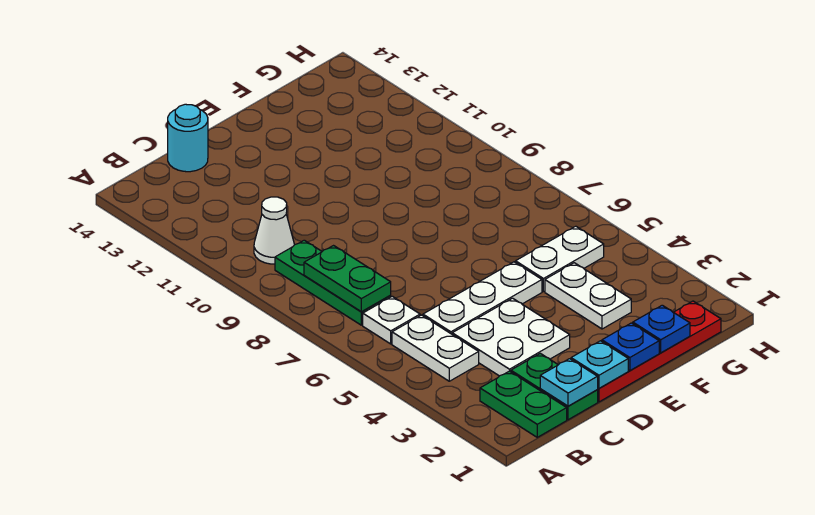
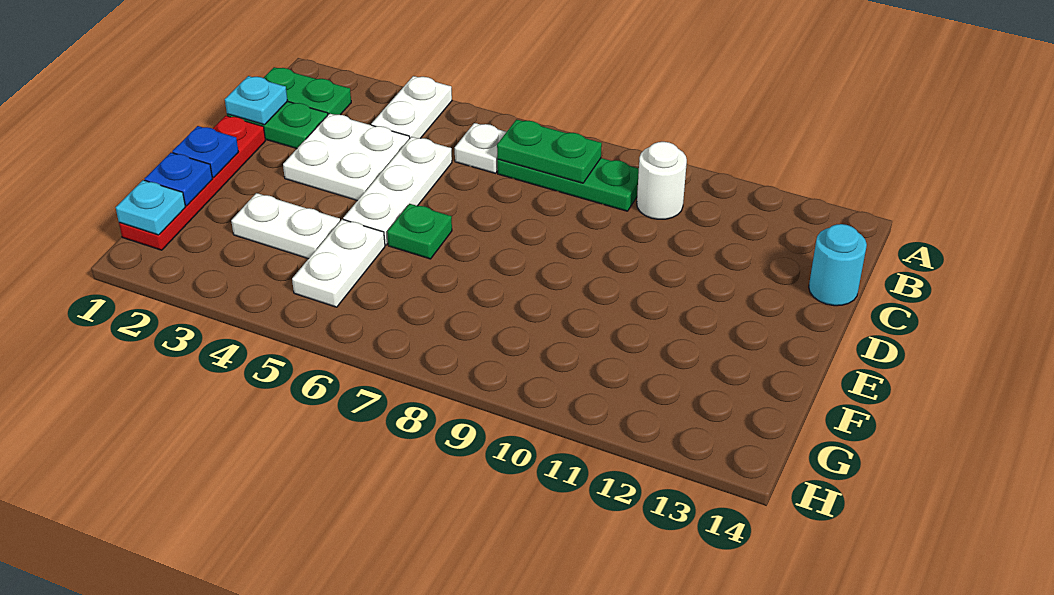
white 1x2 plate [392,315,479,381] -> white 1x2 plate turned to [371,76,452,138]
white 1x1 cone [254,197,294,264] -> white 1x1 round brick [637,142,687,219]
cyan 1x1 plate [571,341,628,388] -> cyan 1x1 plate moved to [116,180,185,235]
none -> green 1x1 plate [387,204,452,259]

